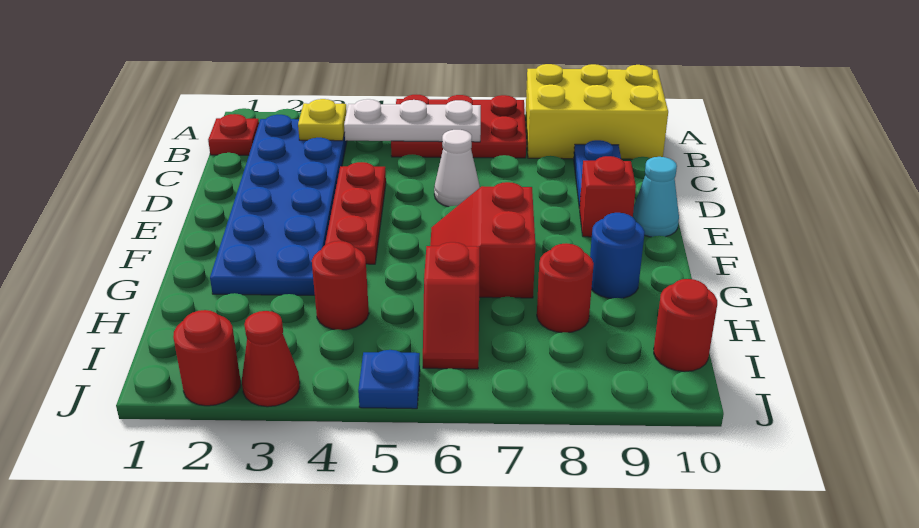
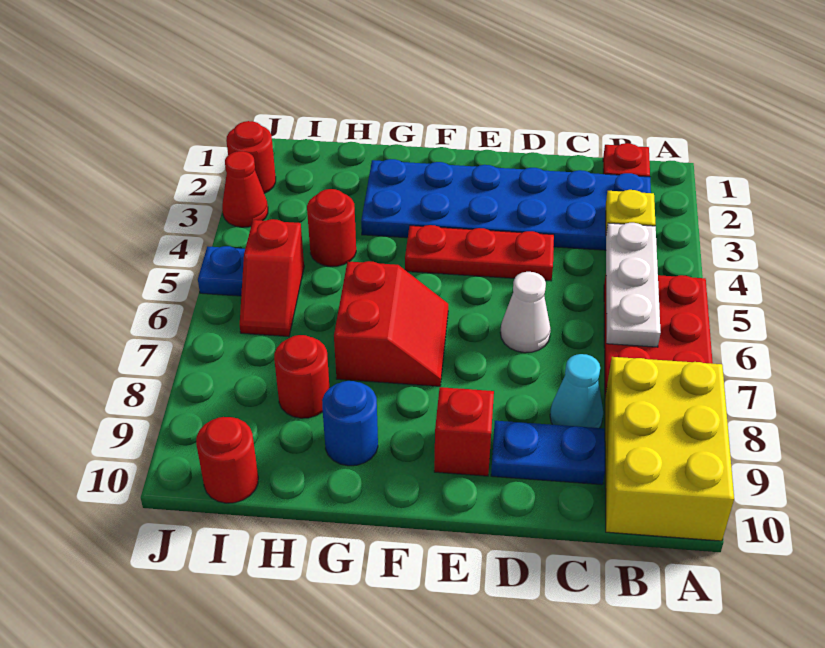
cyan 1x1 cone [633,157,679,237] -> cyan 1x1 cone moved to [550,354,603,428]
red 2x2 slope [430,182,536,298] -> red 2x2 slope turned to [334,261,448,386]
red 1x2 slope [423,242,480,369] -> red 1x2 slope turned to [240,219,304,337]

